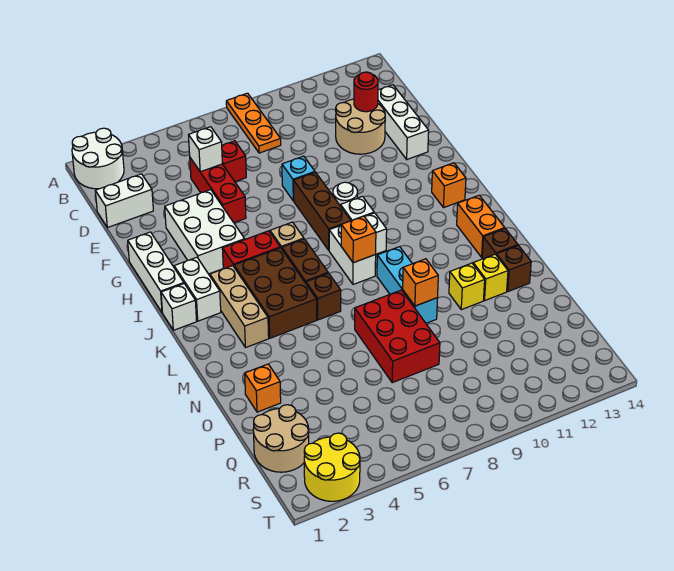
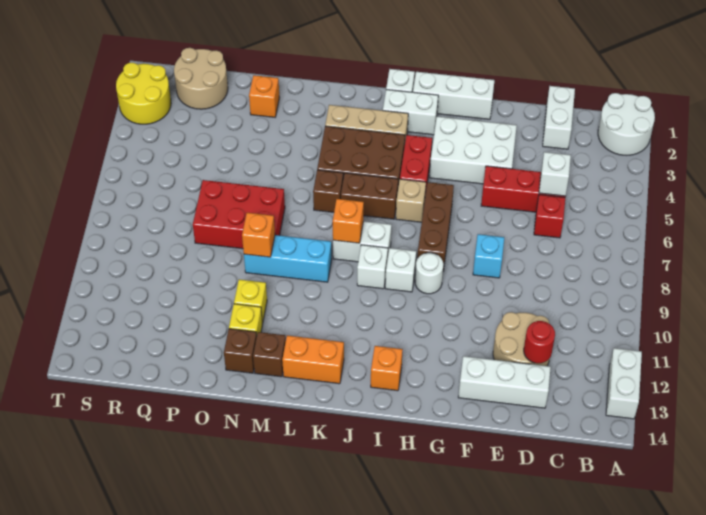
orange 1x3 plate [226,93,281,153] -> none
none -> white 1x2 brick [606,348,642,419]
brown 1x3 brick [294,172,351,250] -> brown 1x3 brick turned to [417,182,454,271]

